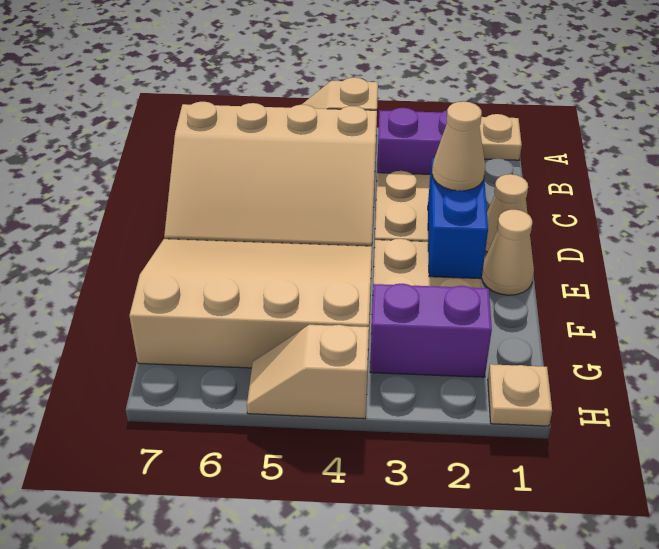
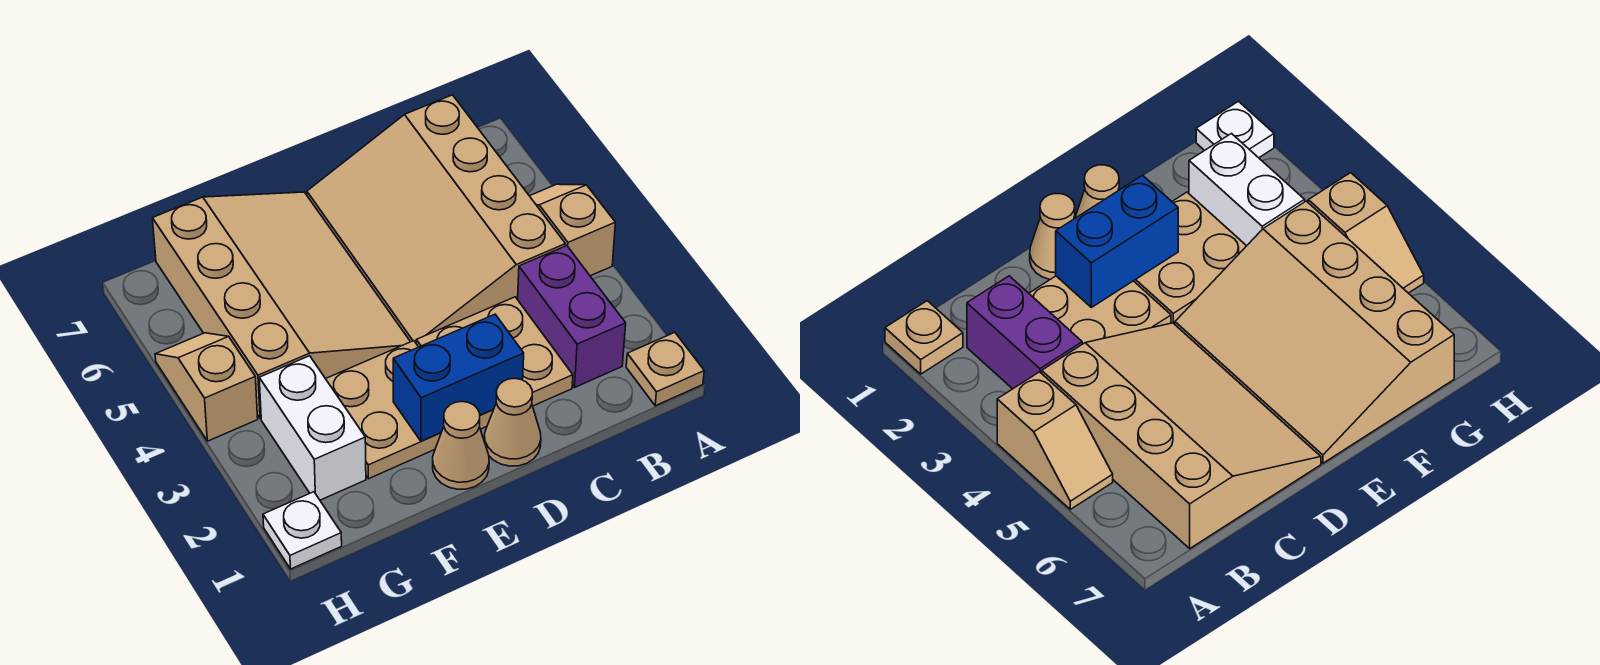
tan 1x1 cone [432,101,485,191] -> none
purple 1x2 brick [370,284,492,377] -> white 1x2 brick [259,356,366,500]
tan 1x1 plate [488,364,552,426] -> white 1x1 plate [263,492,342,569]

